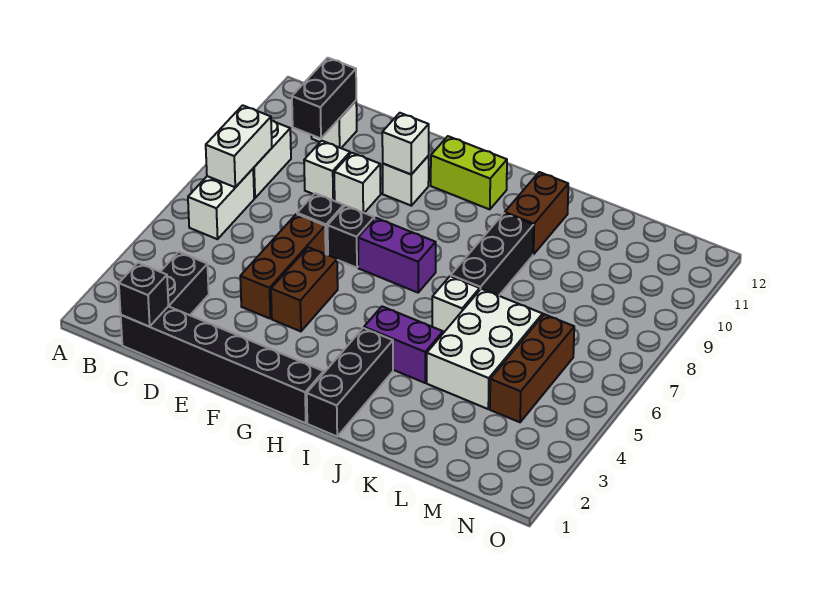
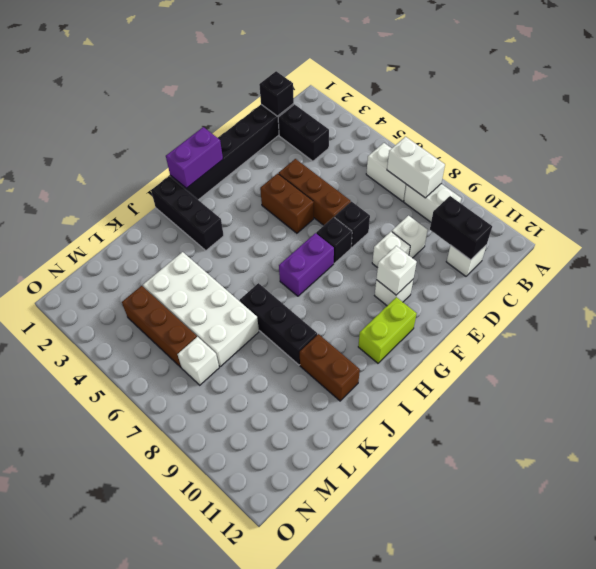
purple 1x2 brick [364,306,443,383] -> purple 1x2 brick moved to [166,127,223,188]
white 1x1 brick [432,276,480,332] -> white 1x1 brick moved to [178,337,219,385]
white 2x3 brick [427,289,543,409] -> white 2x4 brick [143,252,259,367]

